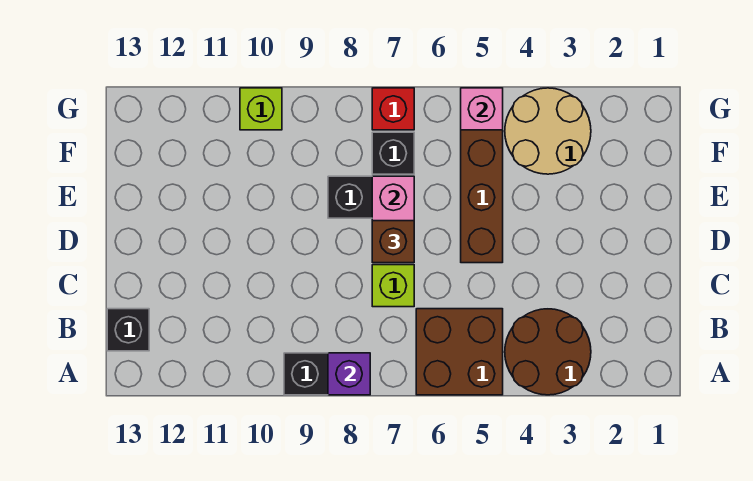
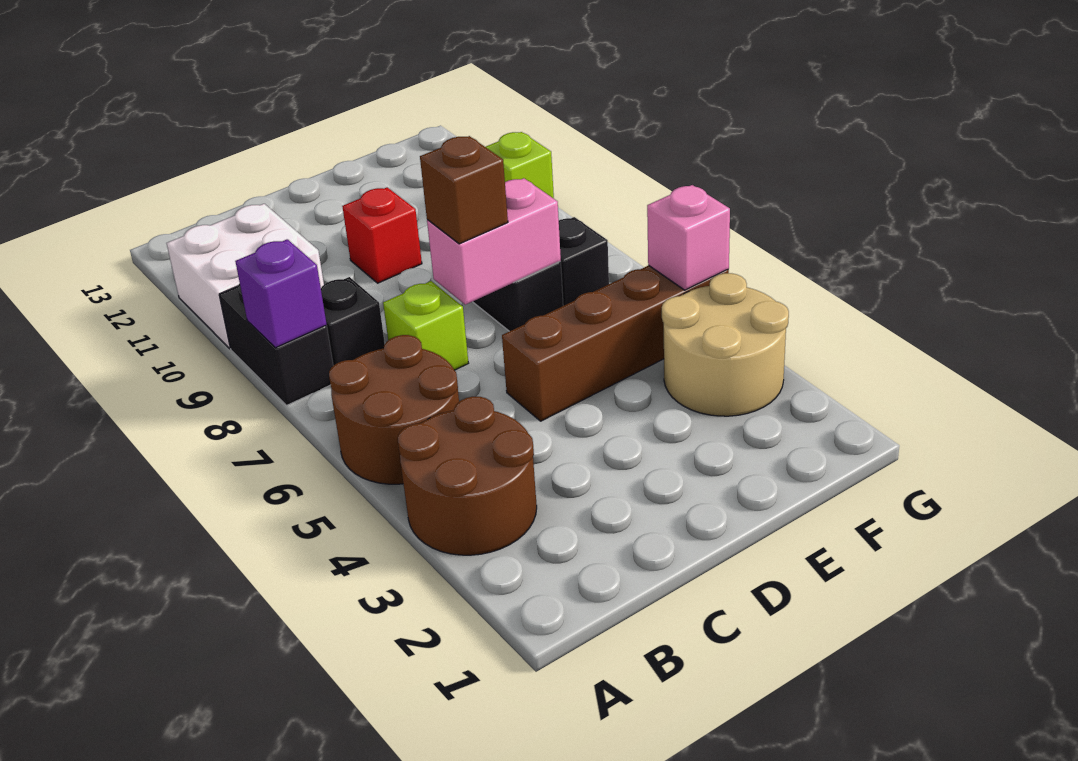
brown 2x2 brick [416,309,503,395] -> brown 2x2 round brick [329,335,459,484]
none -> white 2x2 brick [167,204,324,348]
black 1x1 brick [107,309,149,351] -> black 1x1 brick moved to [321,277,385,366]
red 1x1 brick [372,88,414,130] -> red 1x1 brick moved to [342,187,422,283]

